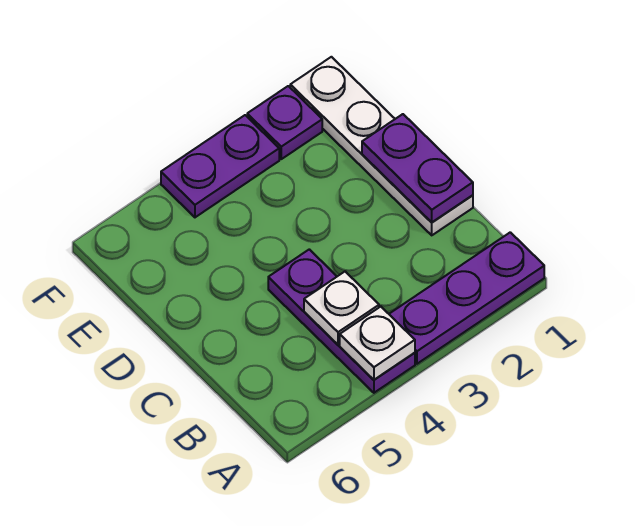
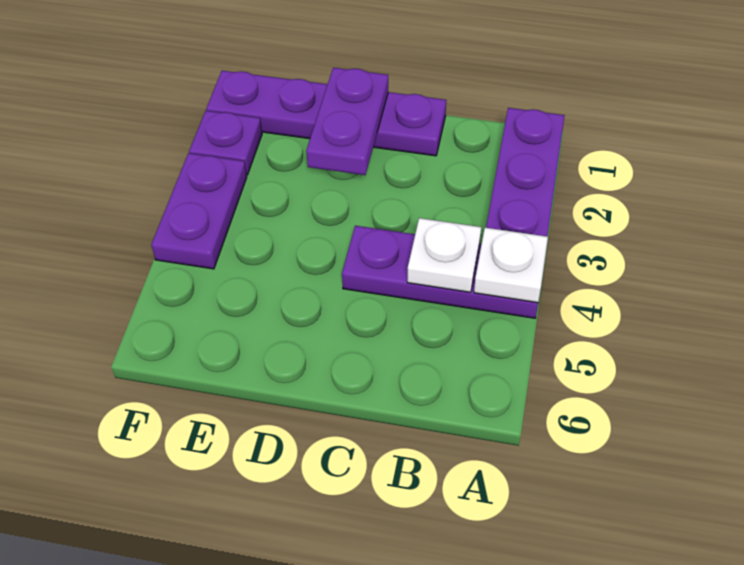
white 1x4 plate [290,57,473,235] -> purple 1x4 plate [206,71,446,156]
purple 1x2 plate [362,114,473,222] -> purple 1x2 plate turned to [306,68,388,175]

